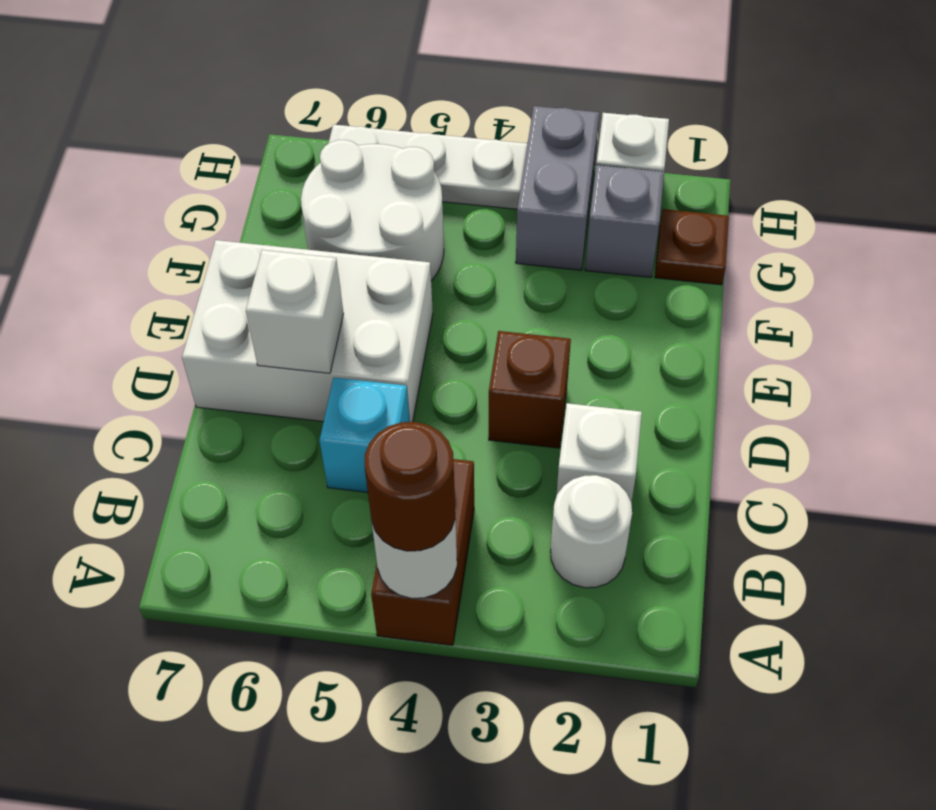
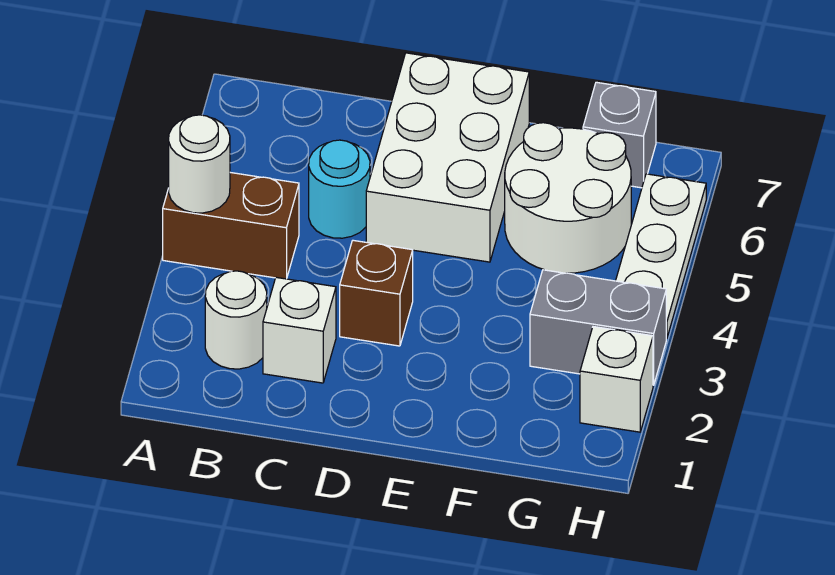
brown 1x1 round brick [365,422,455,551] -> none
cyan 1x1 brick [319,378,410,492] -> cyan 1x1 round brick [309,140,370,238]
white 1x1 brick [246,250,344,373] -> none
brown 1x1 plate [655,209,729,285] -> none
grey 1x1 brick [585,165,664,277] -> grey 1x1 brick moved to [583,82,656,188]

